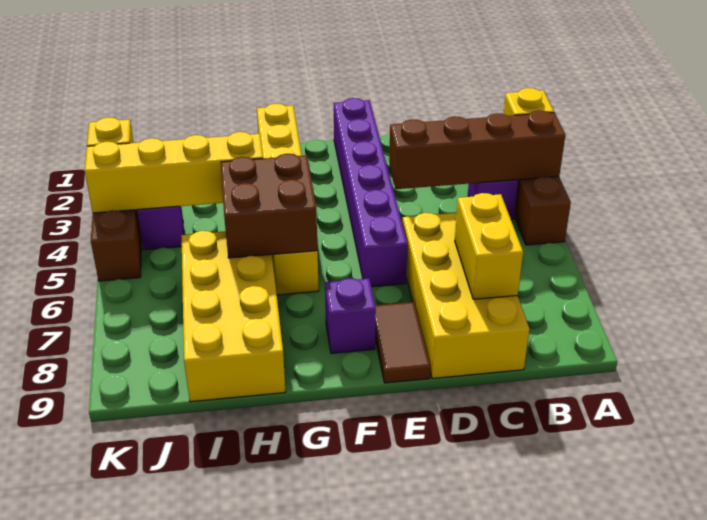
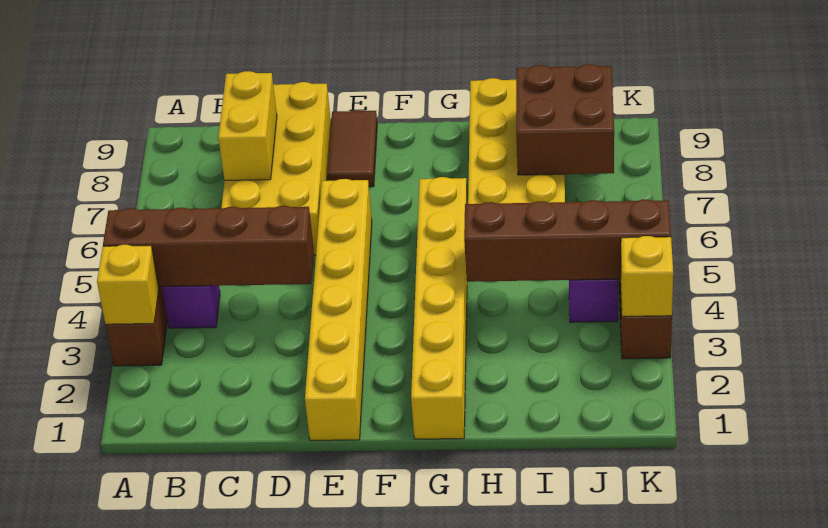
purple 1x6 brick [334,98,407,287] -> yellow 1x6 brick [305,179,372,440]
purple 1x1 brick [325,278,376,353] -> none
brown 2x2 brick [221,154,318,258] -> brown 2x2 brick moved to [516,64,614,175]
yellow 1x4 brick [85,132,263,213] -> brown 1x4 brick [464,199,671,282]

